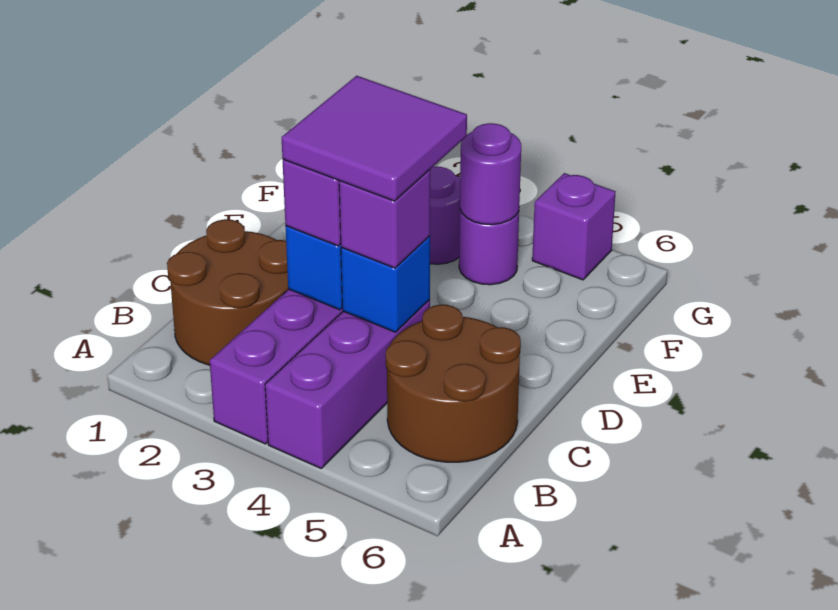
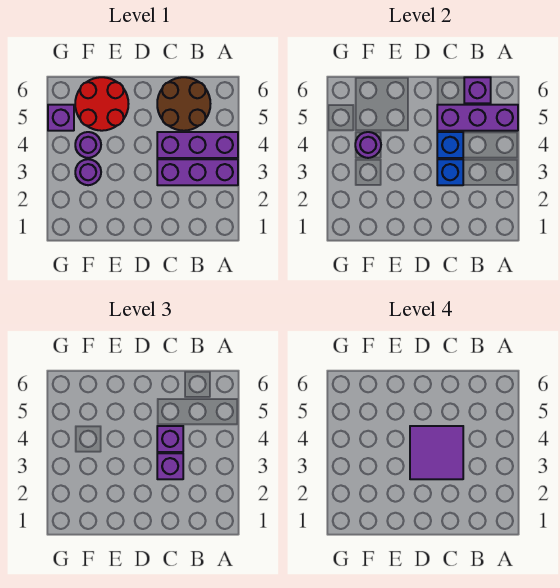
none -> purple 1x3 brick [437,105,518,131]
brown 2x2 round brick [167,219,288,365] -> none
none -> purple 1x1 brick [464,77,491,103]
none -> red 2x2 round brick [75,77,128,131]

